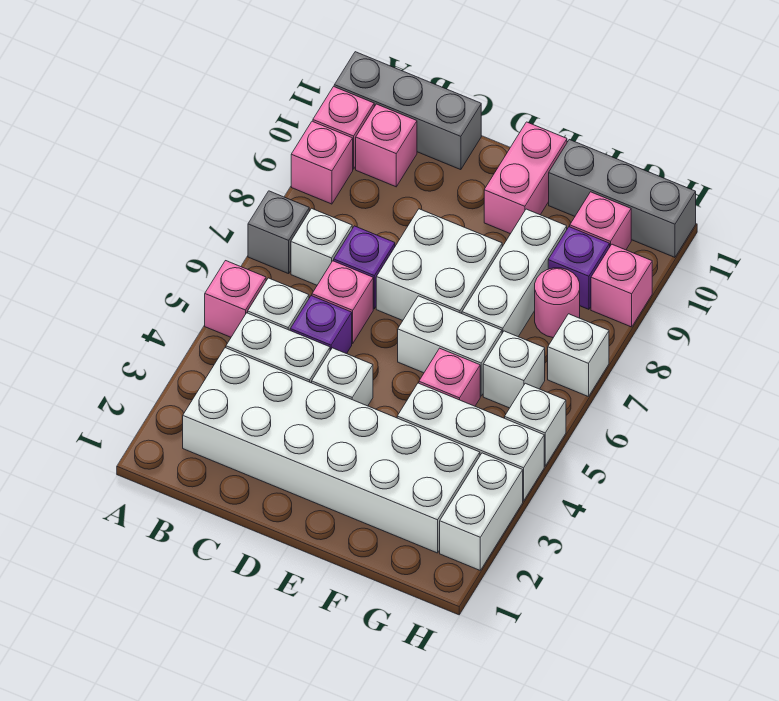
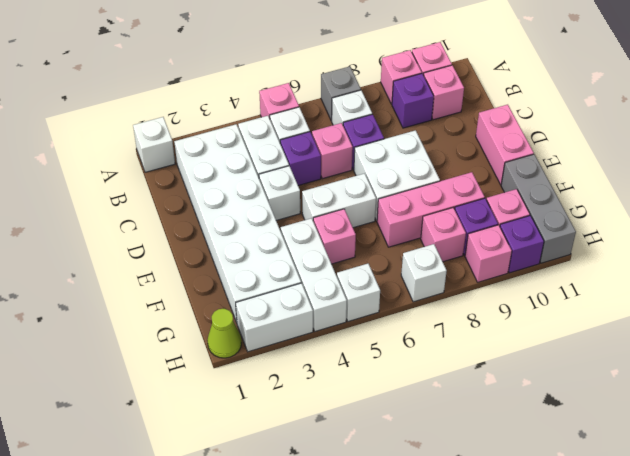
grey 1x3 brick [334,52,481,170] -> none
none -> purple 1x1 brick [392,74,434,128]
white 1x2 brick [398,296,502,396] -> white 1x2 brick turned to [302,173,376,228]
pink 1x2 brick [484,122,567,234] -> pink 1x2 brick turned to [476,105,534,185]
white 1x3 brick [462,209,567,337] -> pink 1x3 brick [377,172,485,247]
white 1x1 brick [483,331,545,408] -> white 1x1 brick moved to [133,117,175,172]
pink 1x1 round brick [535,268,580,338] -> pink 1x1 brick [421,208,466,262]
none -> lime 1x1 cone [207,309,241,358]
none -> purple 1x1 brick [500,216,544,273]

